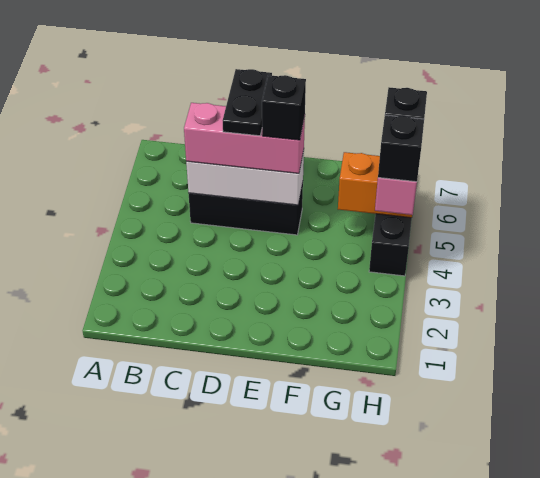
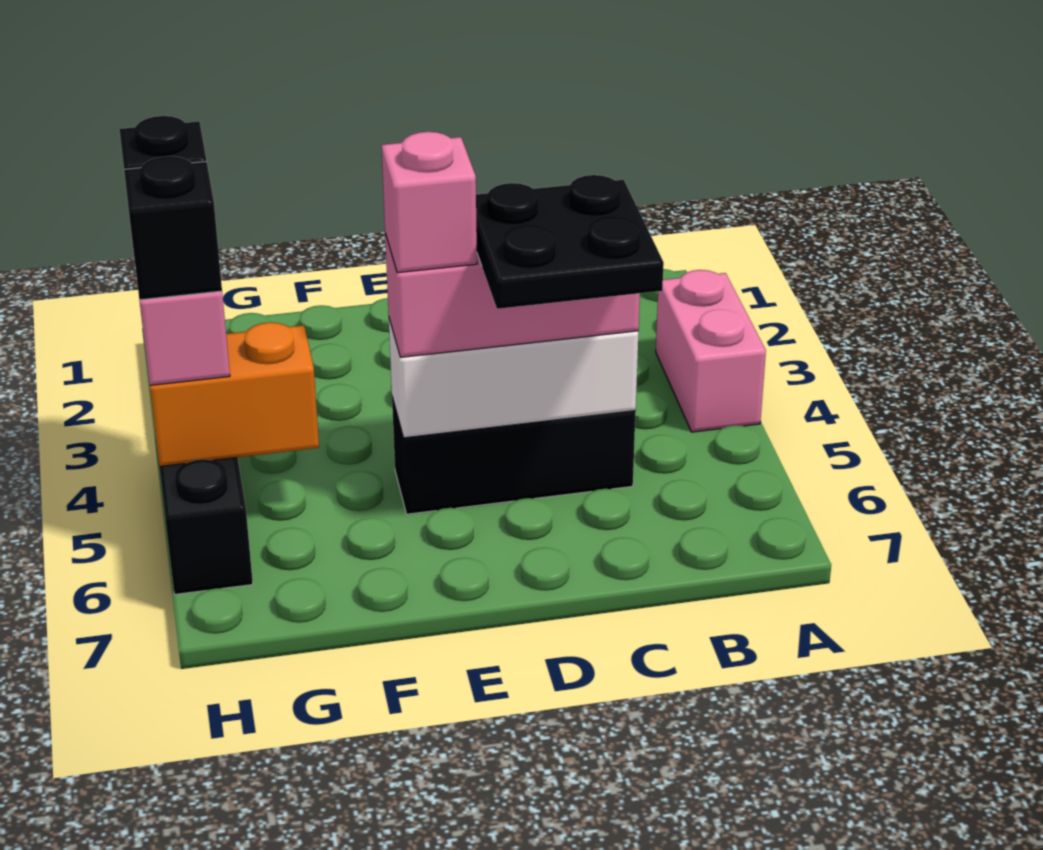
none -> pink 1x2 brick [656,270,766,432]
black 1x2 plate [223,69,272,136] -> black 2x2 plate [476,175,664,309]
black 1x1 brick [262,75,306,140] -> pink 1x1 brick [381,132,477,273]

